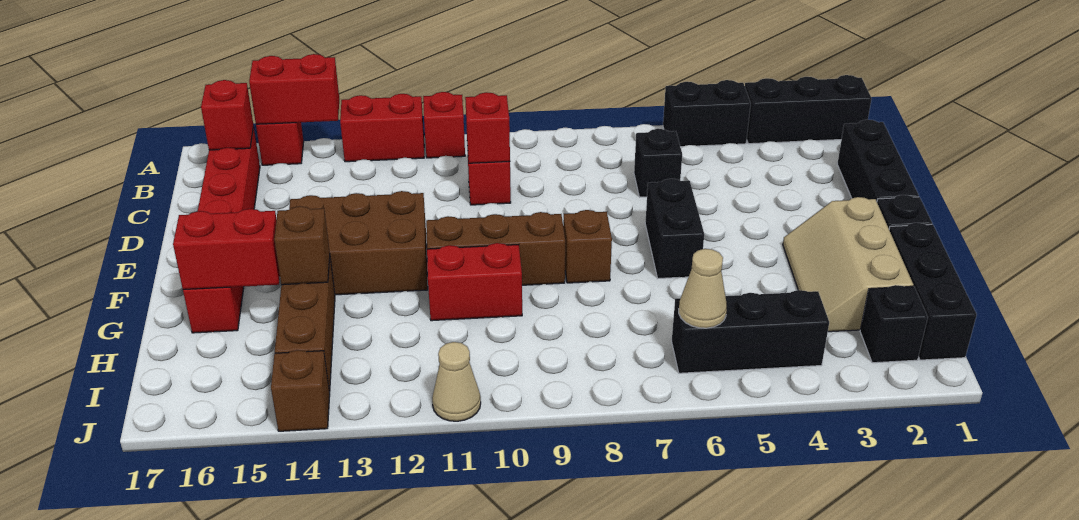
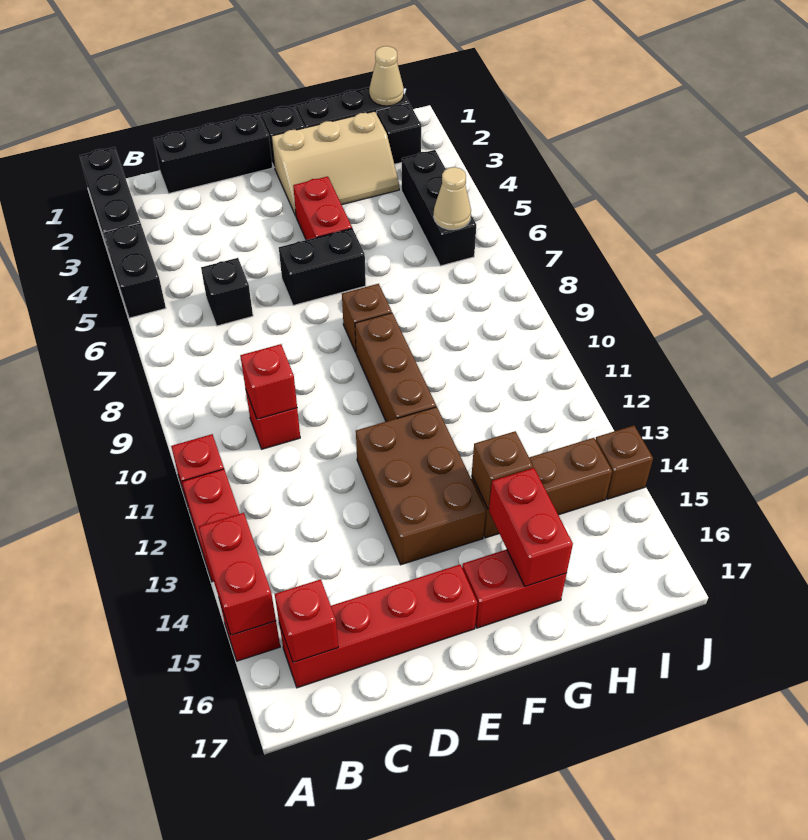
red 1x2 brick [427,243,522,321] -> red 1x2 brick moved to [293,176,352,240]
tan 1x1 cone [432,342,481,421] -> tan 1x1 cone moved to [369,46,404,106]

